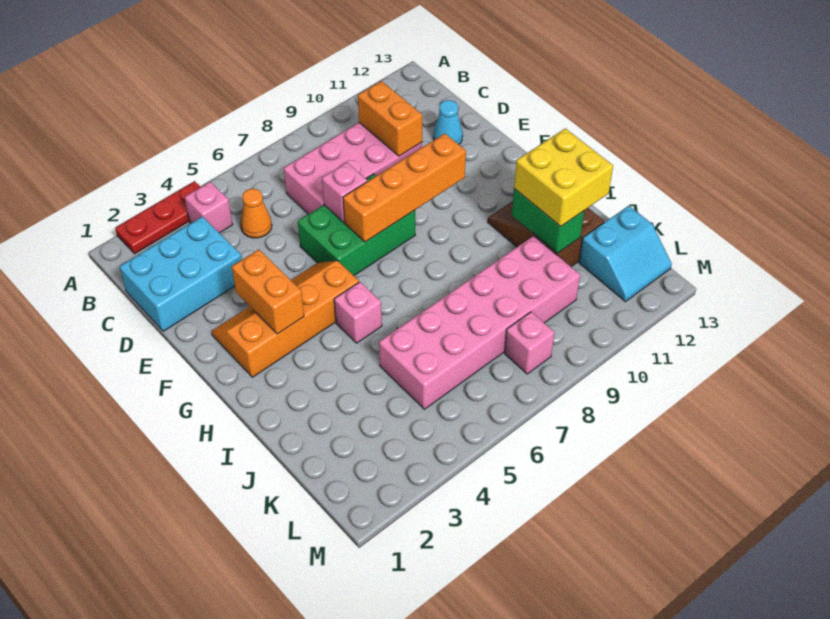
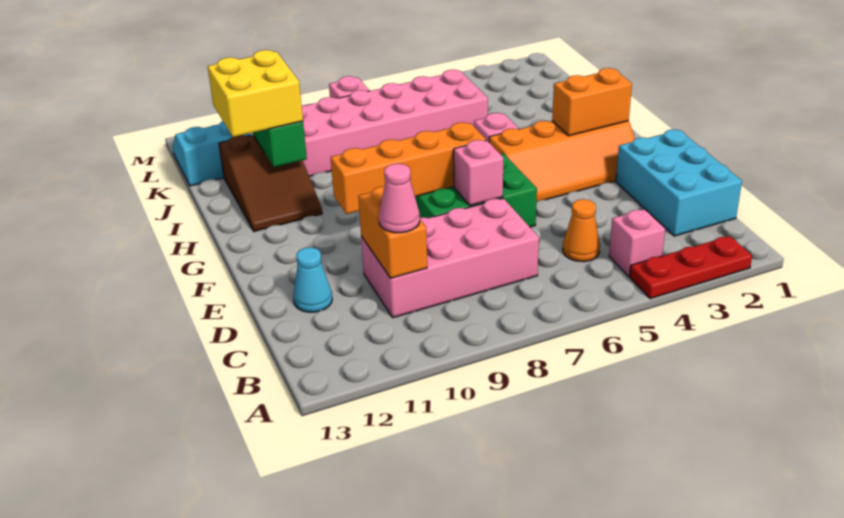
cyan 2x3 brick [119,217,242,331] -> cyan 2x3 brick turned to [616,129,742,236]
none -> pink 1x1 cone [379,164,420,233]
orange 1x2 brick [232,250,304,334] -> orange 1x2 brick turned to [552,68,632,136]

